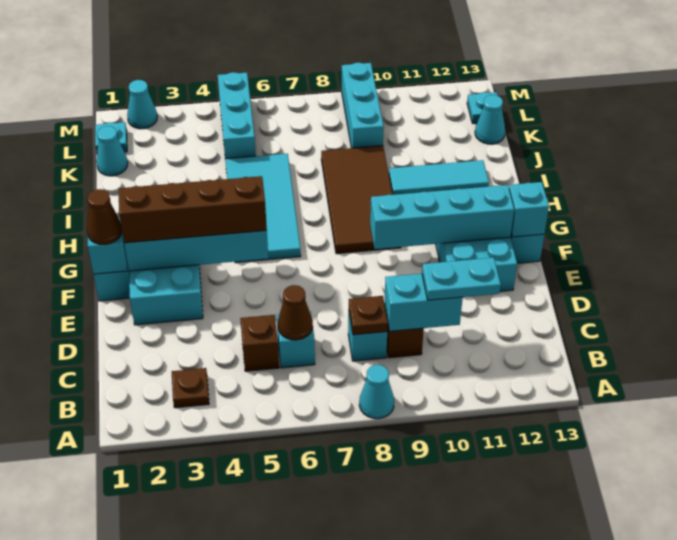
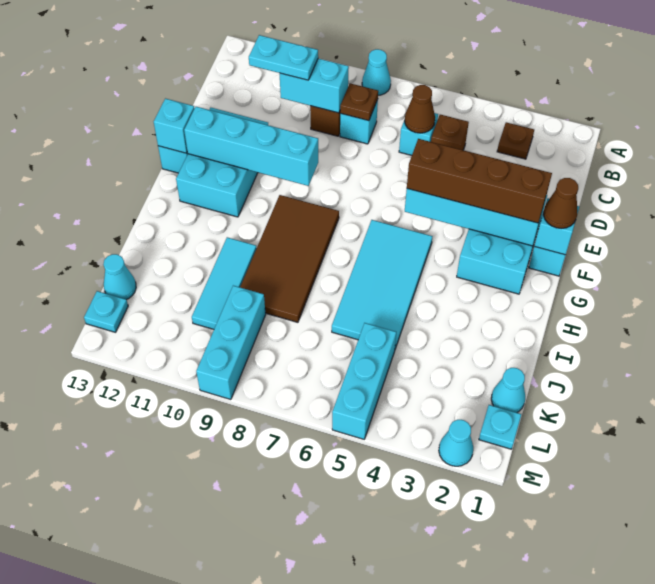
cyan 1x3 tile [389,160,489,195] -> cyan 1x3 tile turned to [192,237,257,329]

